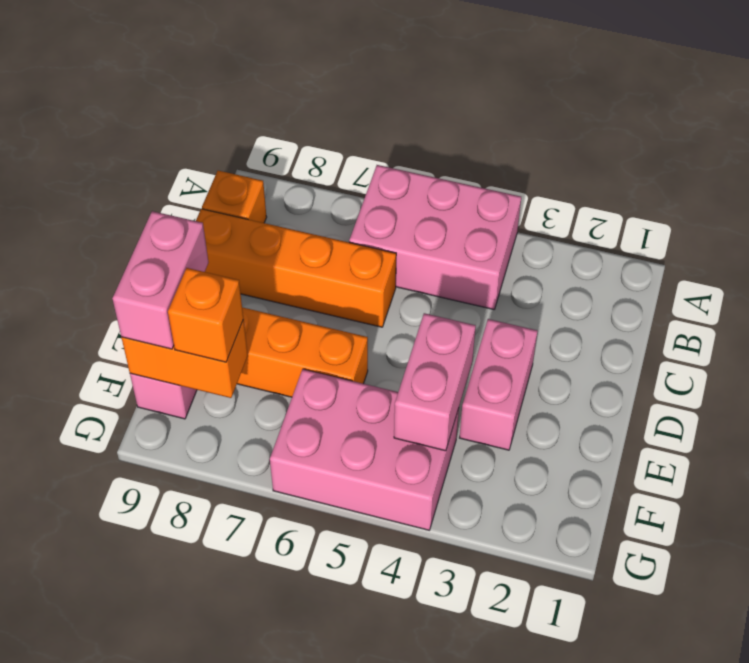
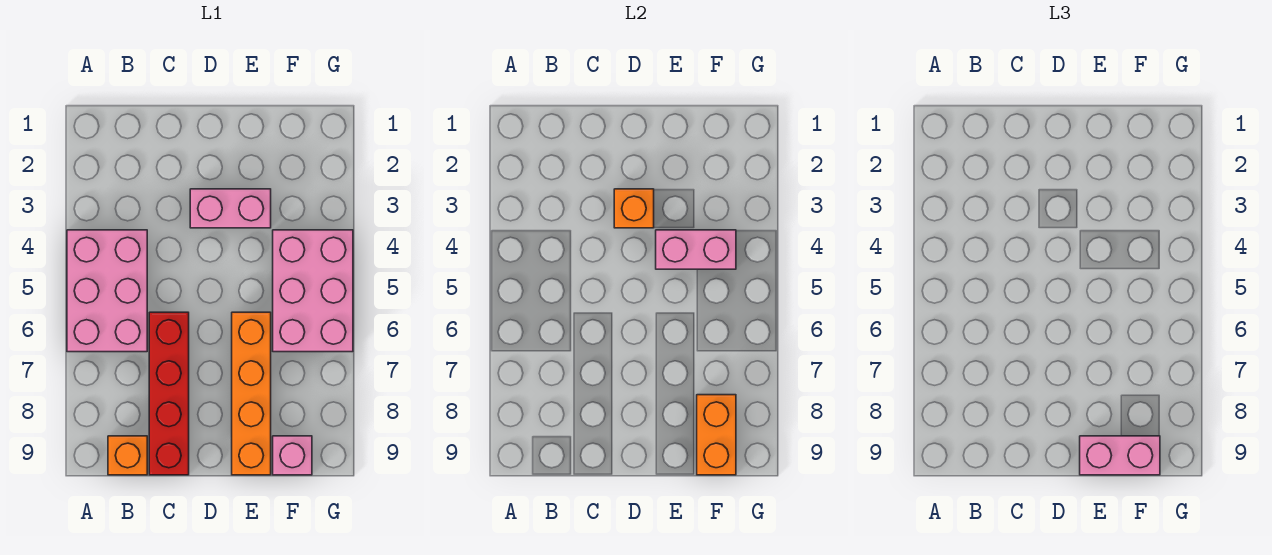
orange 1x4 brick [196,209,396,327] -> red 1x4 brick [149,312,189,475]
orange 1x1 brick [168,268,243,362] -> orange 1x1 brick moved to [614,189,654,228]

